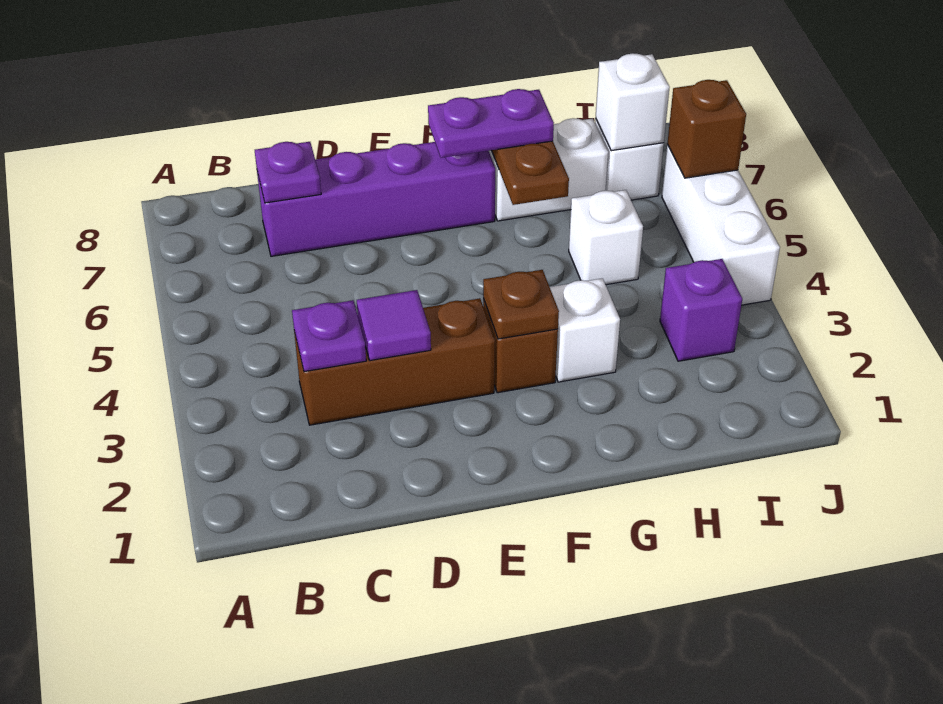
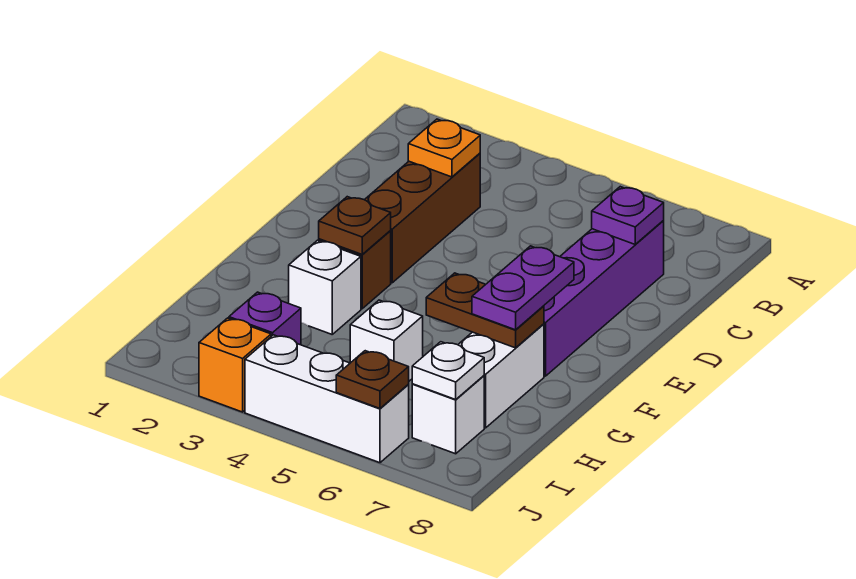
purple 1x1 plate [292,300,366,372] -> orange 1x1 plate [408,119,480,177]
purple 1x1 tile [357,290,431,361] -> none
white 1x1 brick [596,53,670,151] -> white 1x1 plate [412,342,484,399]
none -> orange 1x1 brick [199,318,271,412]
brown 1x1 brick [667,80,746,178] -> brown 1x1 plate [336,351,409,408]

